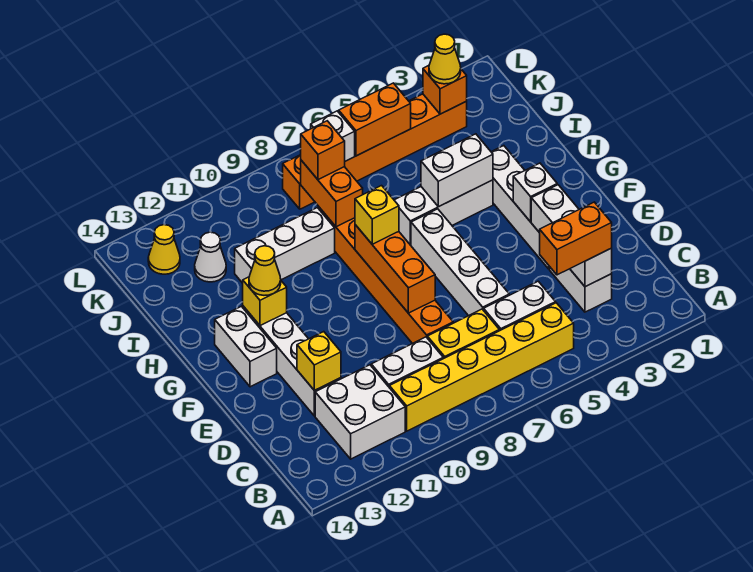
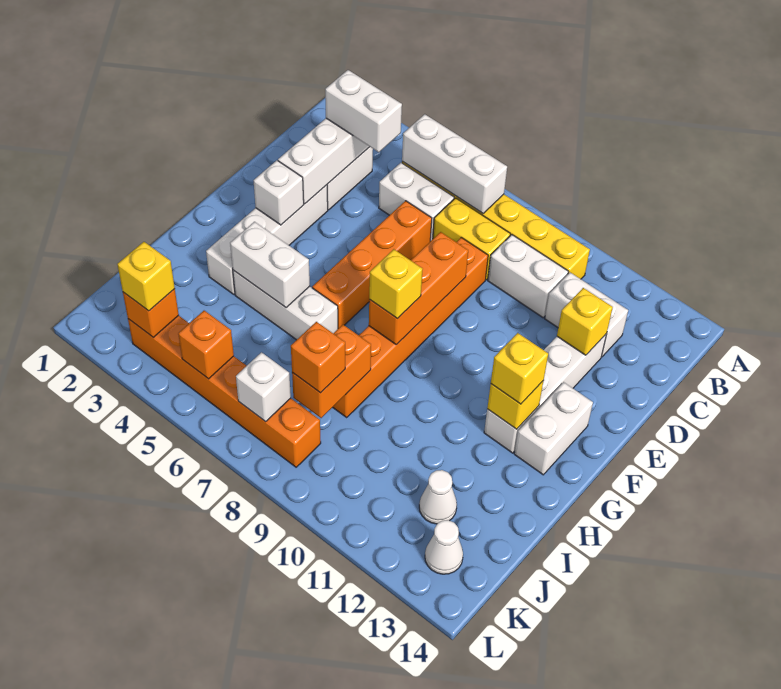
white 2x2 brick [315,365,405,459] -> white 1x2 brick [545,273,628,357]
orange 1x2 brick [540,202,612,275] -> white 1x2 brick [325,70,402,152]
white 1x4 brick [411,209,509,316] -> orange 1x4 brick [312,201,432,328]
yellow 1x1 cone [249,246,281,295] -> yellow 1x1 brick [491,333,548,404]
white 1x3 brick [235,208,335,283] -> white 1x3 brick moved to [402,114,507,213]
yellow 1x1 cone [429,34,461,84] -> yellow 1x1 brick [117,242,175,311]
orange 1x2 brick [339,83,411,156] -> orange 1x1 brick [178,311,234,379]
yellow 1x1 cone [148,225,180,274] -> white 1x1 cone [425,520,463,574]

